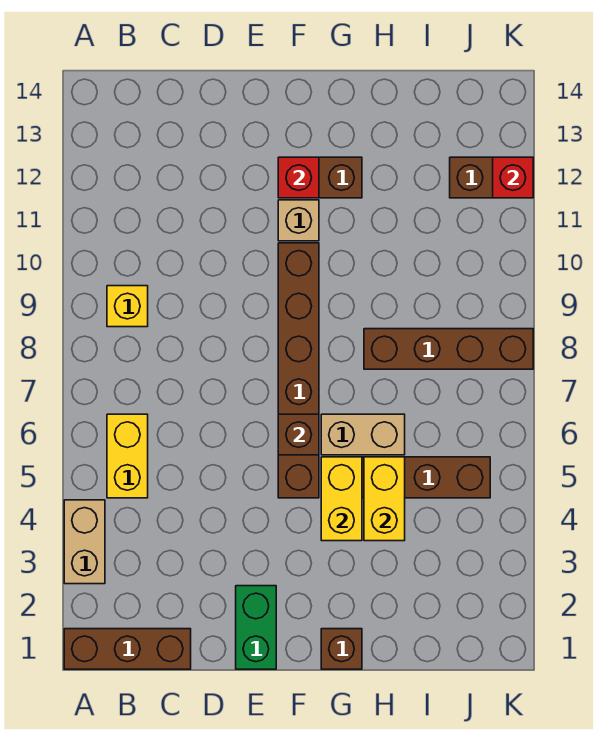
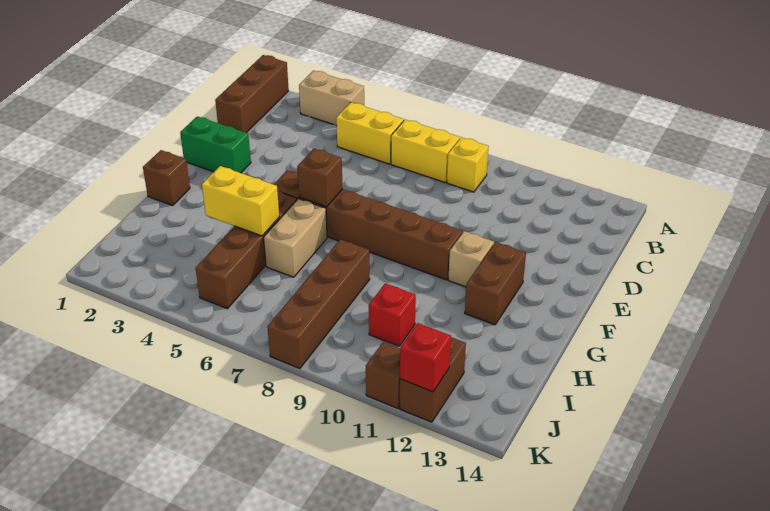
red 1x1 brick [278,157,319,198] -> red 1x1 brick moved to [369,283,416,346]
yellow 1x2 brick [321,457,362,541] -> yellow 1x2 brick moved to [391,120,460,182]
none -> brown 1x1 brick [366,342,400,408]

